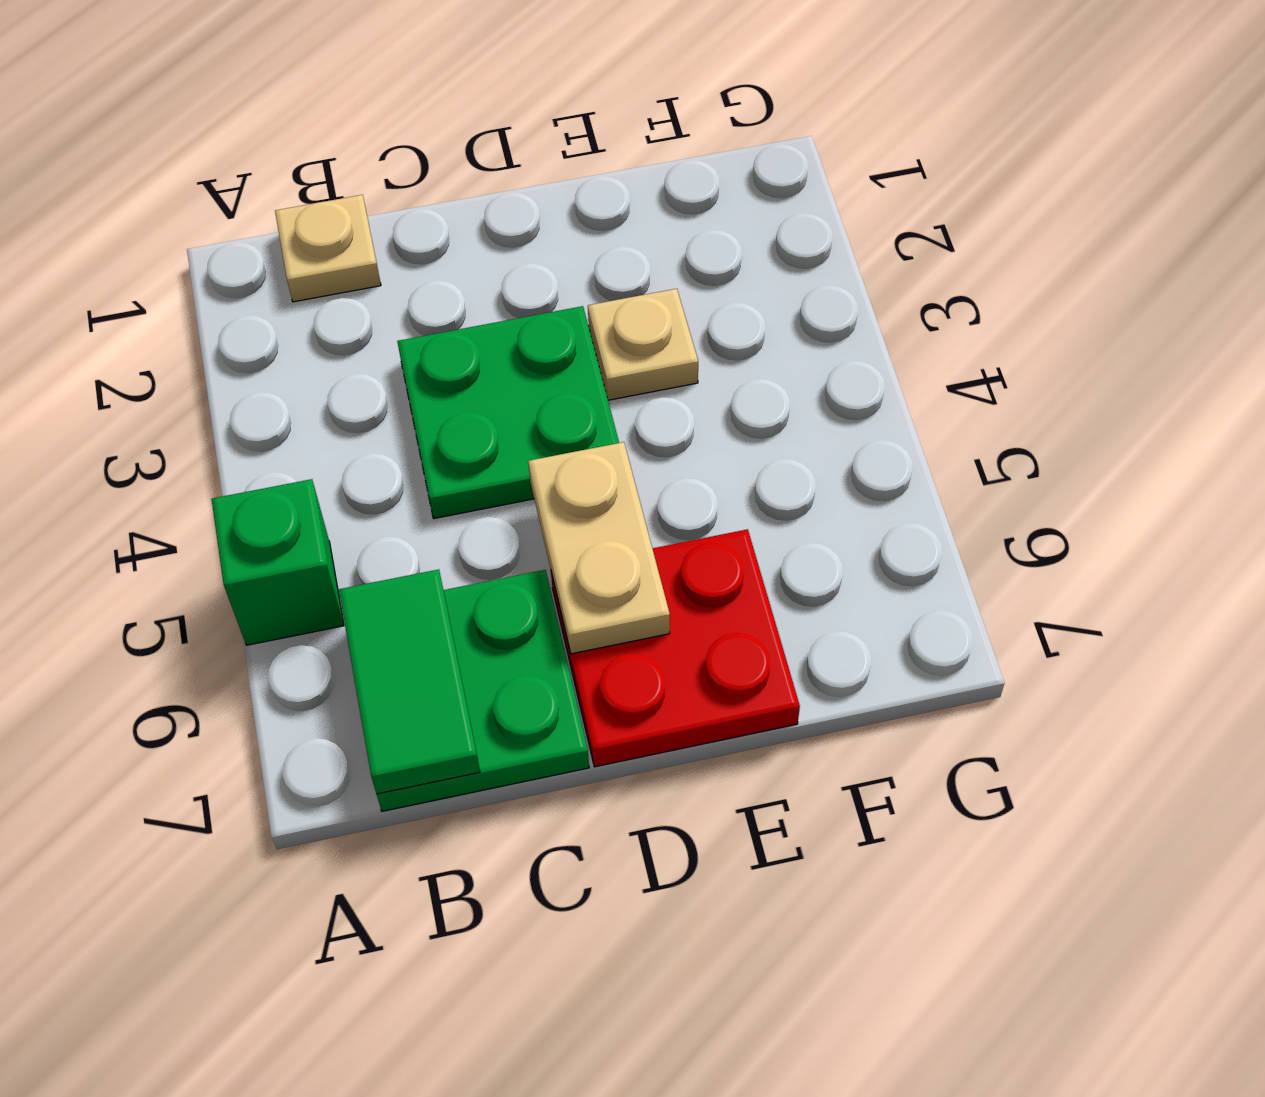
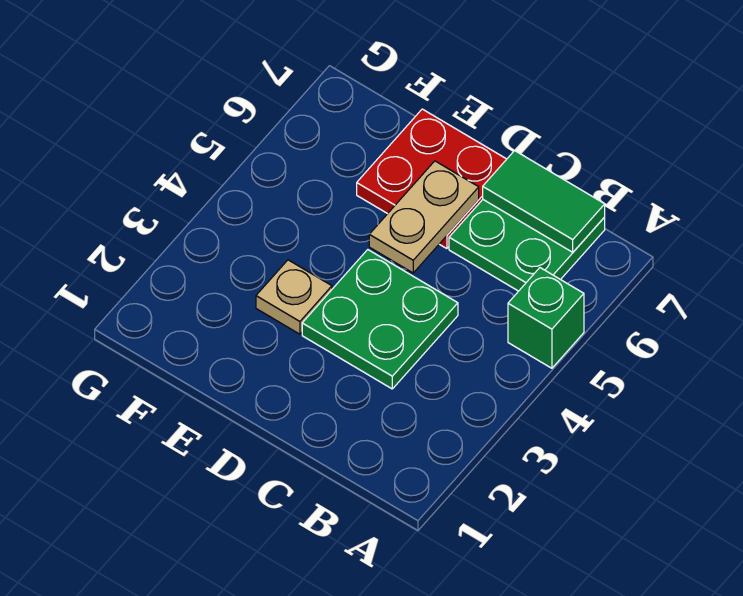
tan 1x1 plate [275,195,381,302] -> none
green 1x2 tile [339,569,480,794] -> green 1x2 tile turned to [483,151,605,252]

